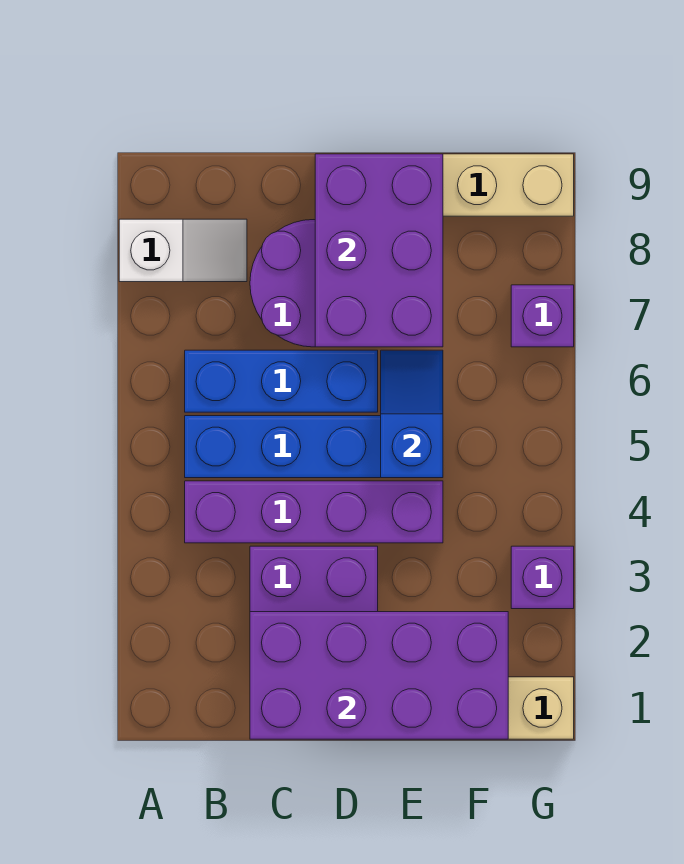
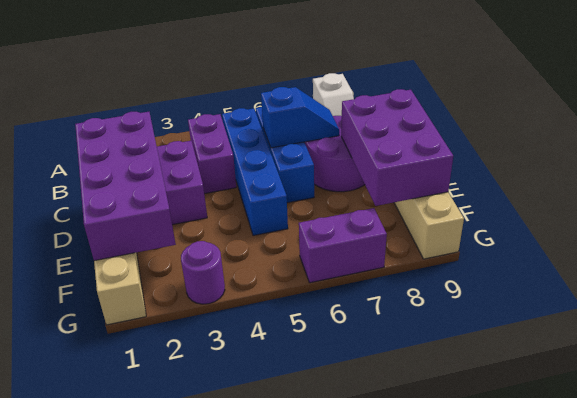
purple 1x4 brick [185,481,443,543] -> purple 1x2 brick [188,114,236,194]
purple 2x3 brick [315,154,443,347] -> purple 2x3 brick turned to [341,89,453,206]
blue 1x2 slope [381,350,443,478] -> blue 1x2 slope moved to [261,87,339,148]
purple 1x1 brick [511,546,574,609] -> purple 1x1 round brick [181,241,225,304]
purple 1x1 brick [511,285,574,347] -> purple 1x2 brick [299,208,387,283]

